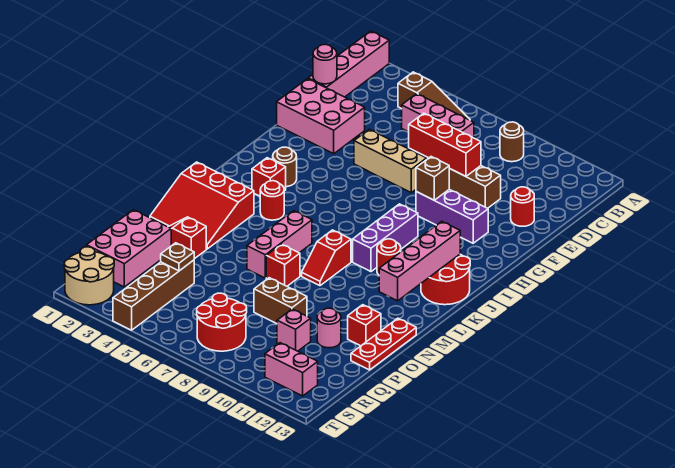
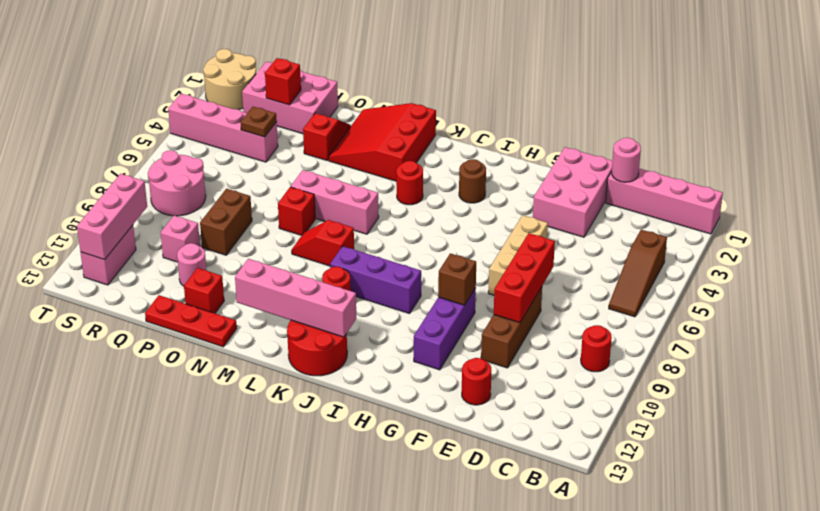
brown 1x1 round brick [500,122,524,162] -> red 1x1 round brick [581,325,612,372]
pink 1x3 brick [402,94,474,138] -> pink 1x3 brick moved to [77,174,147,260]
red 1x1 brick [252,158,286,196] -> red 1x1 brick moved to [265,58,301,105]
brown 1x4 brick [113,260,194,330] -> pink 1x4 brick [168,94,278,162]
red 2x2 round brick [197,293,247,351] -> pink 2x2 round brick [148,150,206,216]

